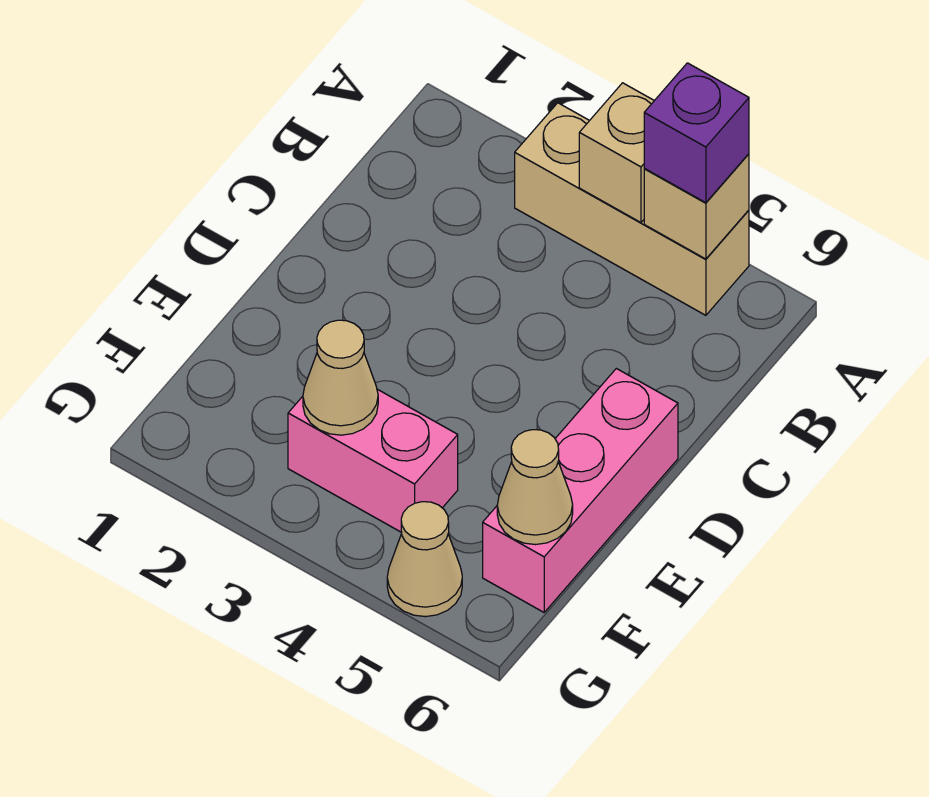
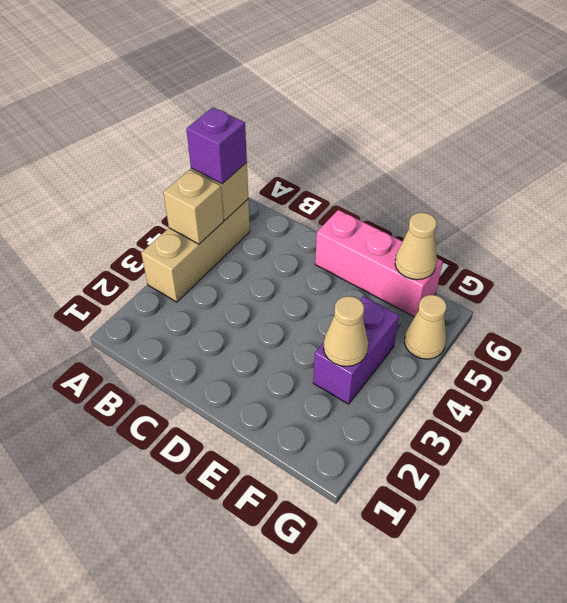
pink 1x2 brick [288,389,458,532] -> purple 1x2 brick [313,296,399,404]

